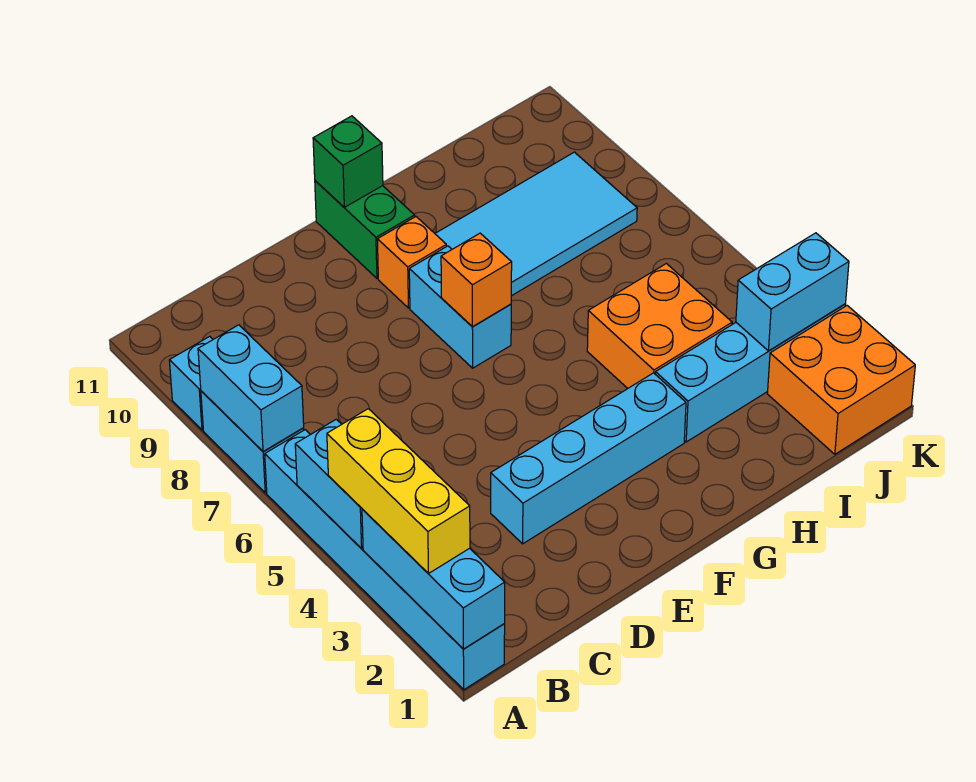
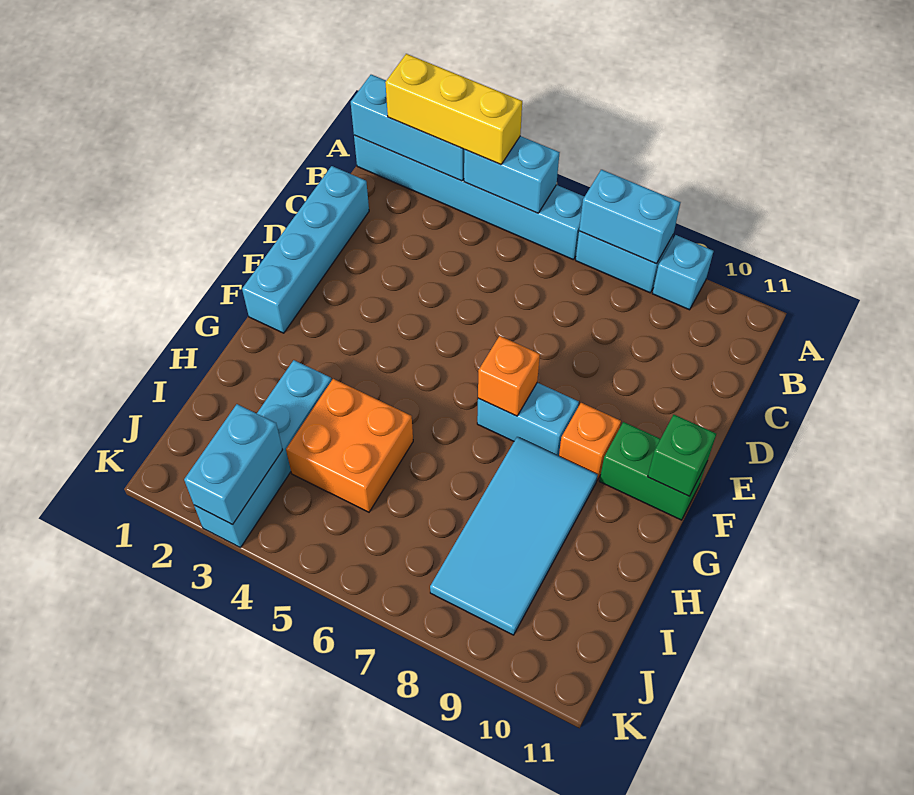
cyan 1x4 brick [491,373,686,544] -> cyan 1x4 brick moved to [242,166,369,333]
orange 2x2 brick [767,306,915,454] -> none

